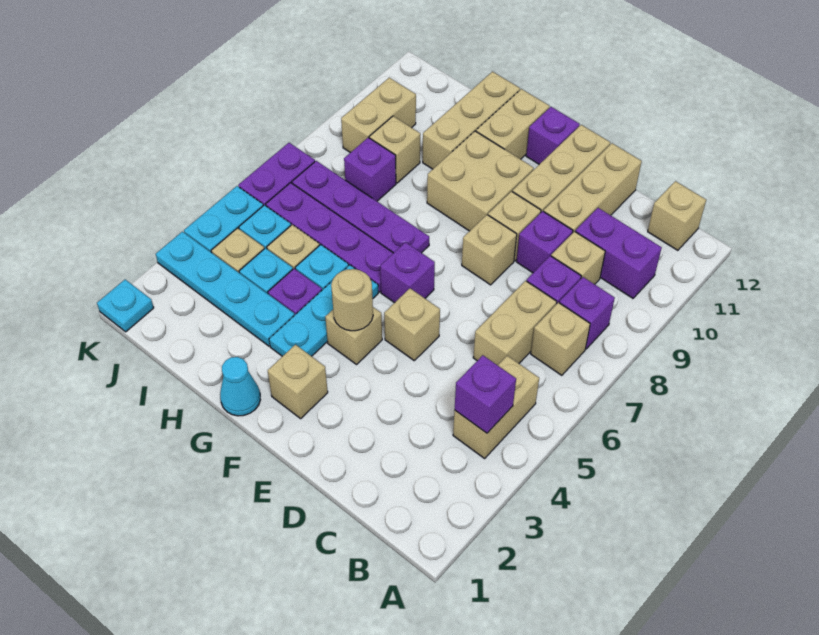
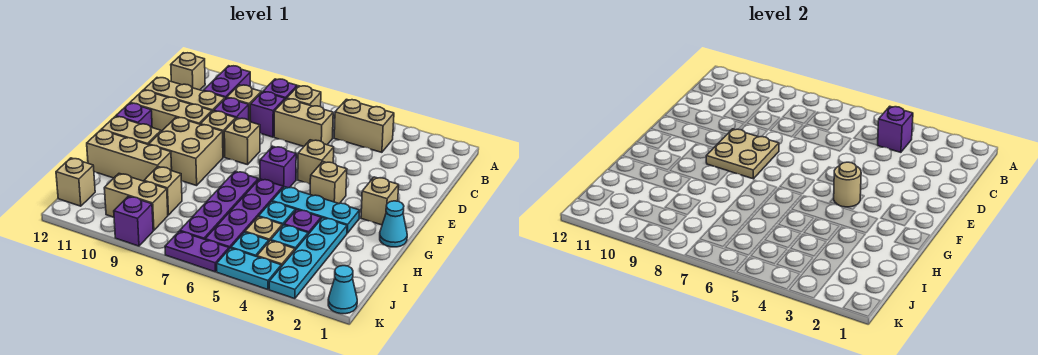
none -> tan 2x2 plate [706,129,779,179]
purple 1x1 brick [344,138,396,201] -> purple 1x1 brick moved to [114,196,153,246]
none -> tan 1x1 brick [56,158,95,206]
cyan 1x1 plate [97,279,154,332] -> cyan 1x1 cone [328,266,357,314]

